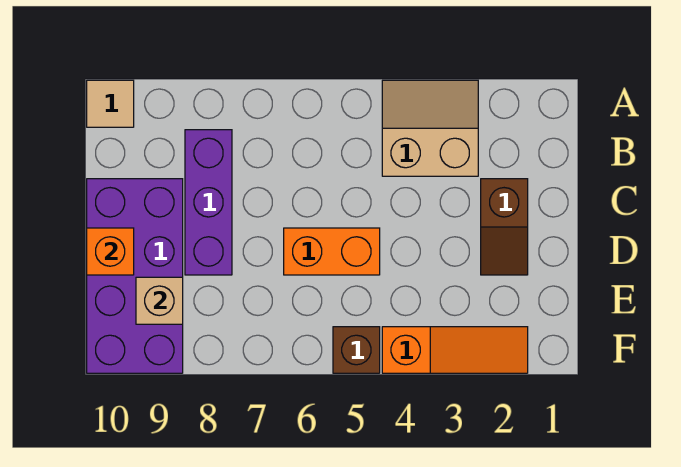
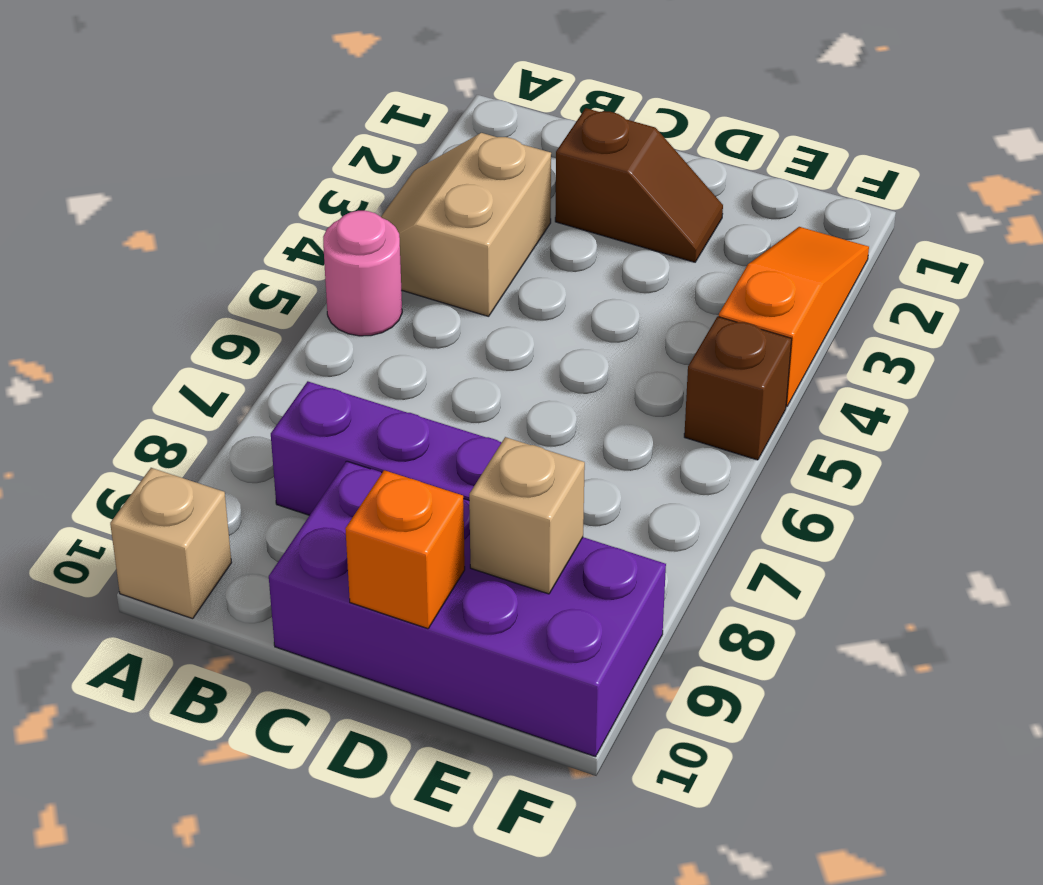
none -> pink 1x1 round brick [323,211,402,336]
tan 1x1 tile [87,80,134,127] -> tan 1x1 brick [110,468,232,619]
orange 1x2 brick [284,228,380,275] -> none

